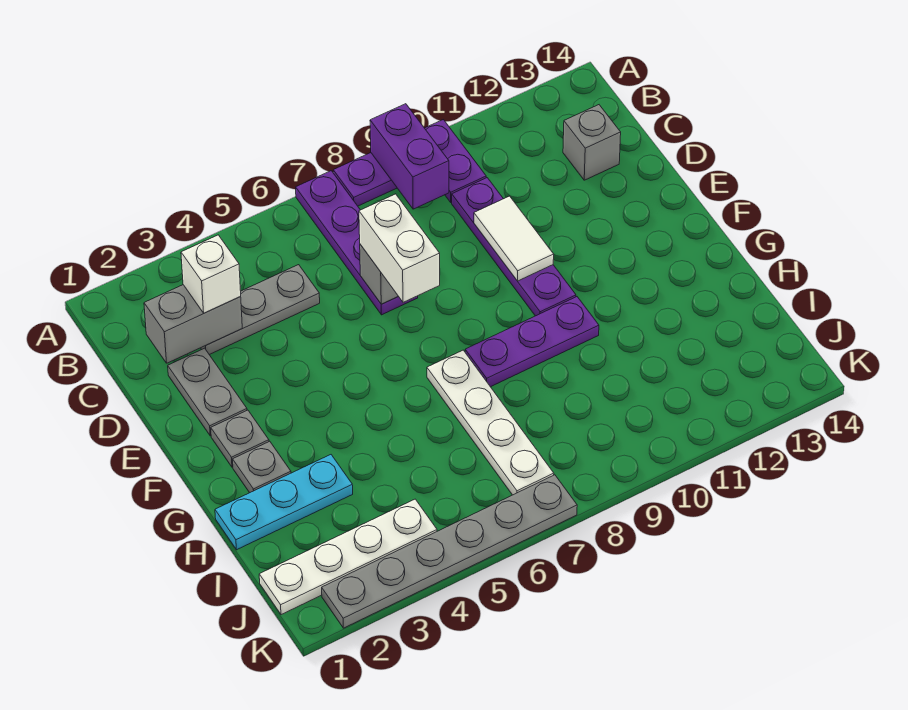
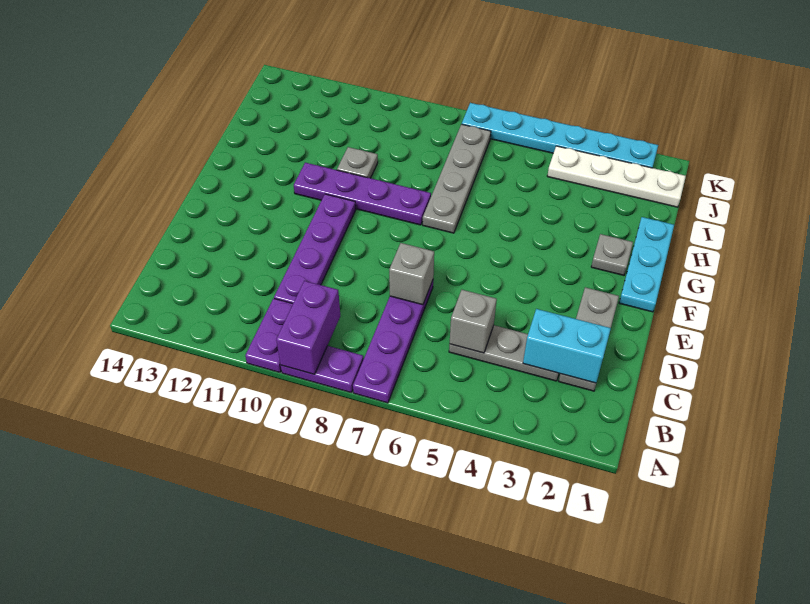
grey 1x2 brick [144,285,242,363] -> cyan 1x2 brick [523,309,611,383]
white 1x1 brick [181,235,241,313] -> none
grey 1x1 brick [563,105,621,180] -> grey 1x1 brick moved to [450,290,497,353]
grey 1x2 plate [168,348,247,436] -> grey 1x3 plate [559,287,619,391]
white 1x2 brick [359,194,440,302] -> none
white 1x2 tile [474,196,554,281] -> none
grey 1x1 plate [211,410,269,467] -> grey 1x1 plate moved to [337,147,378,178]
white 1x4 plate [427,350,554,495] -> grey 1x4 plate [423,124,491,233]
purple 1x3 plate [465,297,599,387] -> purple 1x4 plate [294,163,431,225]
cyan 1x3 plate [215,455,353,550] -> cyan 1x3 plate turned to [619,217,674,312]
grey 1x6 plate [322,475,577,628] -> cyan 1x6 plate [462,103,658,168]

